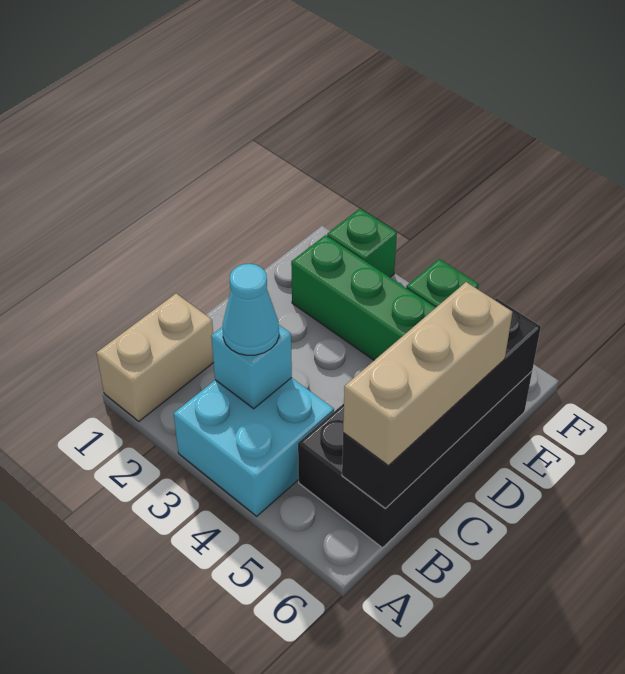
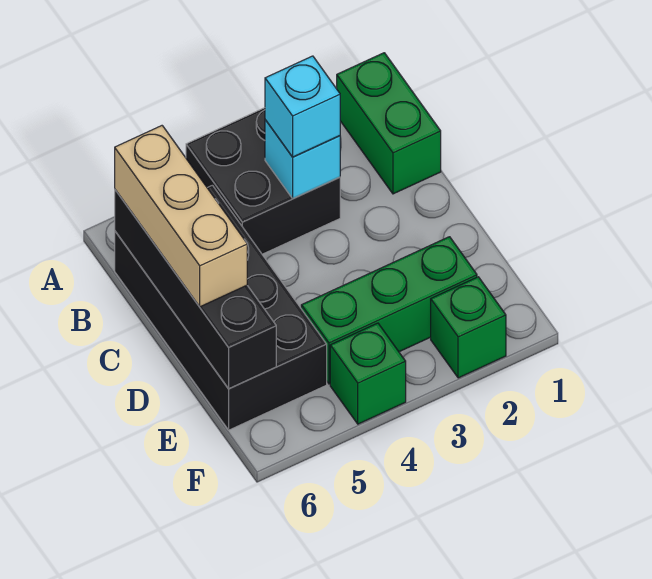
tan 1x2 brick [96,294,214,421] -> green 1x2 brick [337,53,441,194]
cyan 2x2 brick [174,378,334,516] -> black 2x2 brick [186,108,340,254]
cyan 1x1 cone [223,264,279,355] -> cyan 1x1 brick [265,56,340,157]

